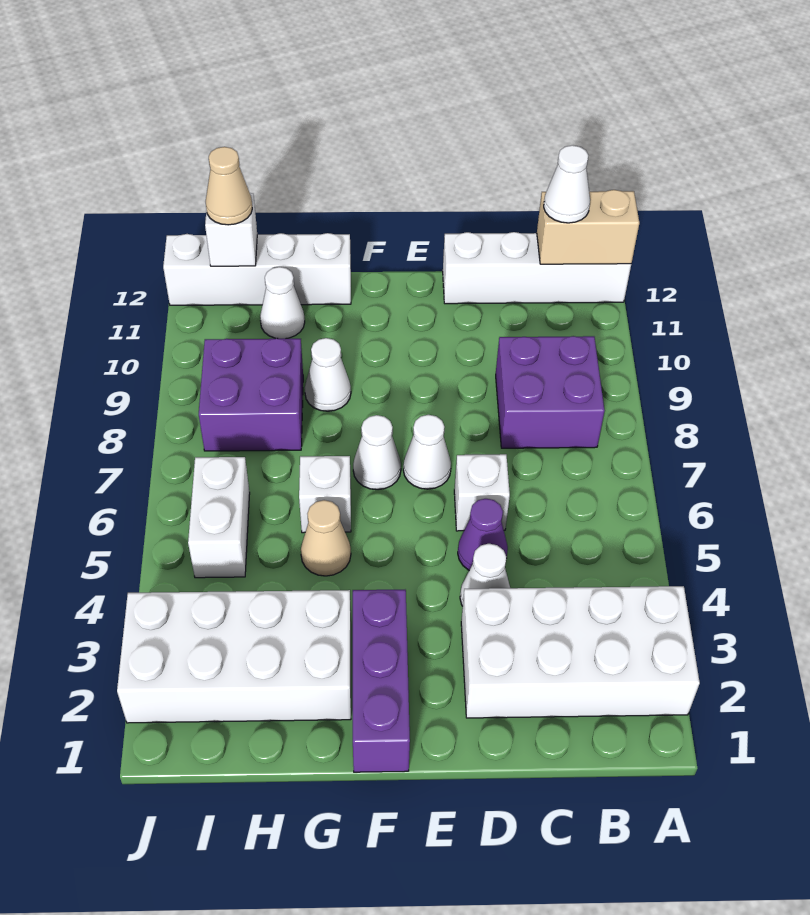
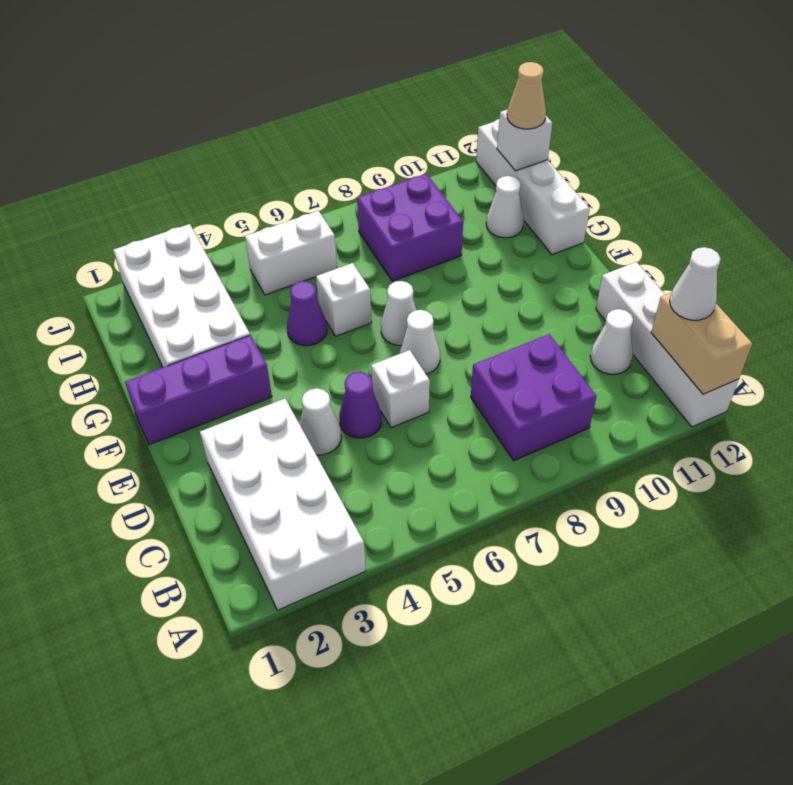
tan 1x1 cone [301,500,351,576] -> purple 1x1 cone [287,281,327,346]
white 1x1 cone [305,338,351,411] -> white 1x1 cone moved to [590,309,633,374]

